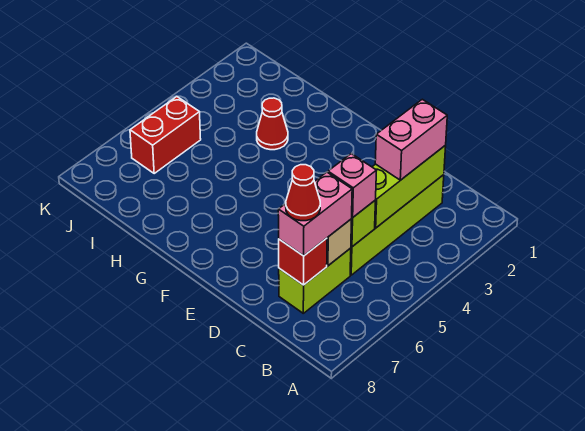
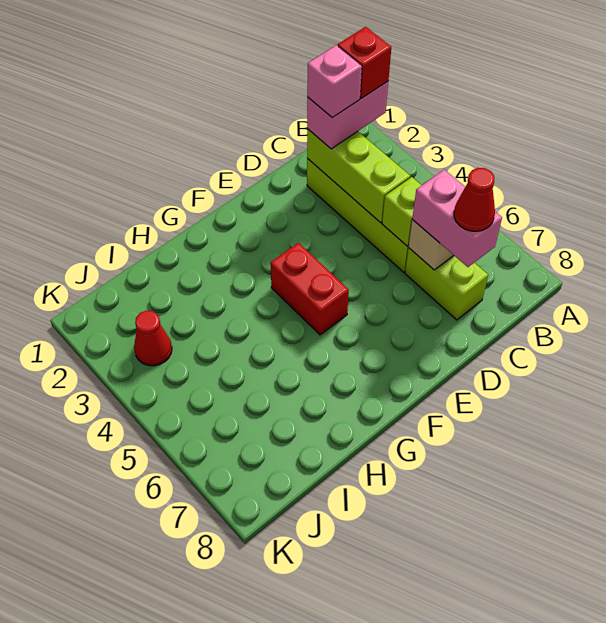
pink 1x2 brick [375,99,447,180] -> pink 1x2 brick turned to [307,81,388,149]
pink 1x1 brick [328,154,377,218] -> pink 1x1 brick moved to [307,45,362,118]
red 1x1 brick [279,238,327,285] -> red 1x1 brick moved to [338,27,391,98]
red 1x1 cone [257,98,288,150] -> red 1x1 cone moved to [134,311,172,366]
red 1x2 brick [130,97,201,173] -> red 1x2 brick moved to [270,243,349,335]

